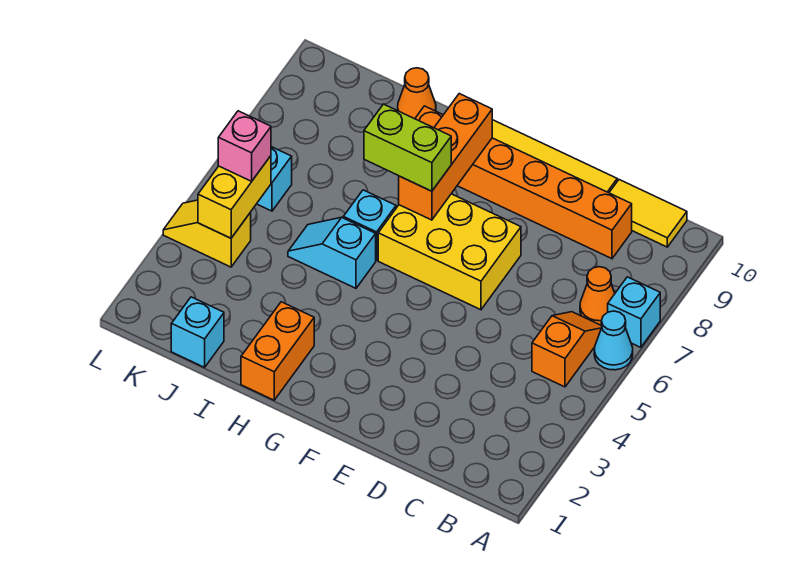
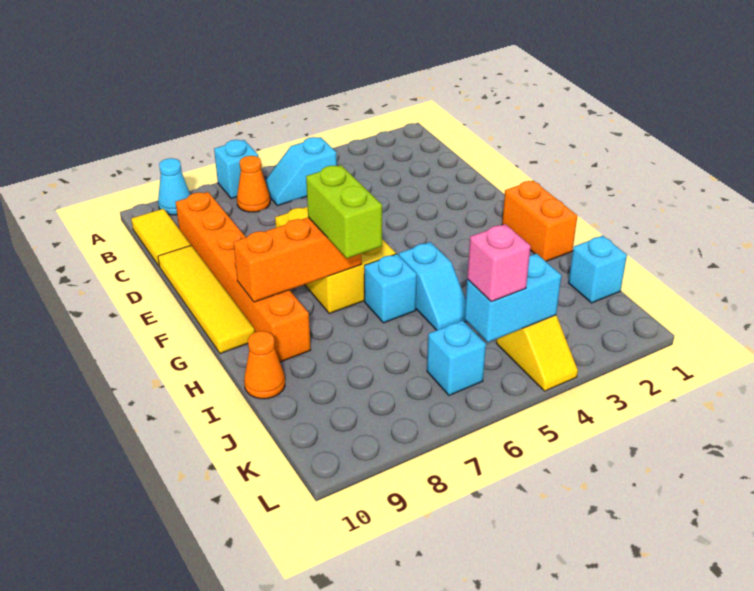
cyan 1x1 cone [594,311,633,370] -> cyan 1x1 cone moved to [158,158,190,215]
orange 1x2 slope [532,312,602,387] -> cyan 1x2 slope [265,137,337,206]
orange 1x2 brick [241,302,314,400] -> orange 1x2 brick turned to [502,181,577,261]
yellow 1x2 brick [198,156,271,238] -> cyan 1x2 brick [465,254,561,342]

